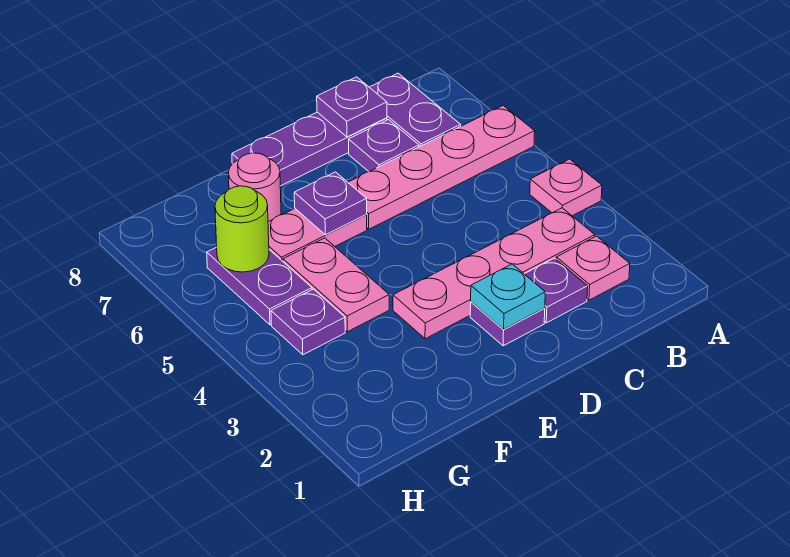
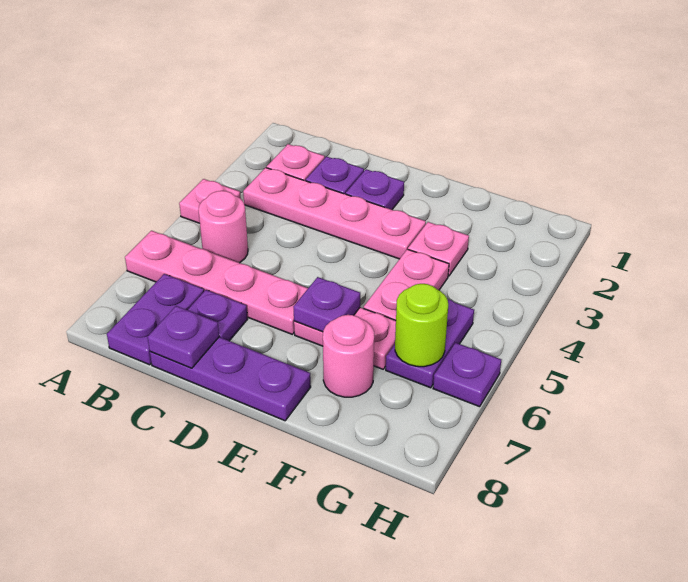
none -> pink 1x1 round brick [198,191,248,263]
cyan 1x1 plate [471,264,545,330] -> none
none -> pink 1x1 plate [408,222,469,276]
purple 1x1 plate [271,289,345,355] -> purple 1x1 plate moved to [433,343,501,407]

